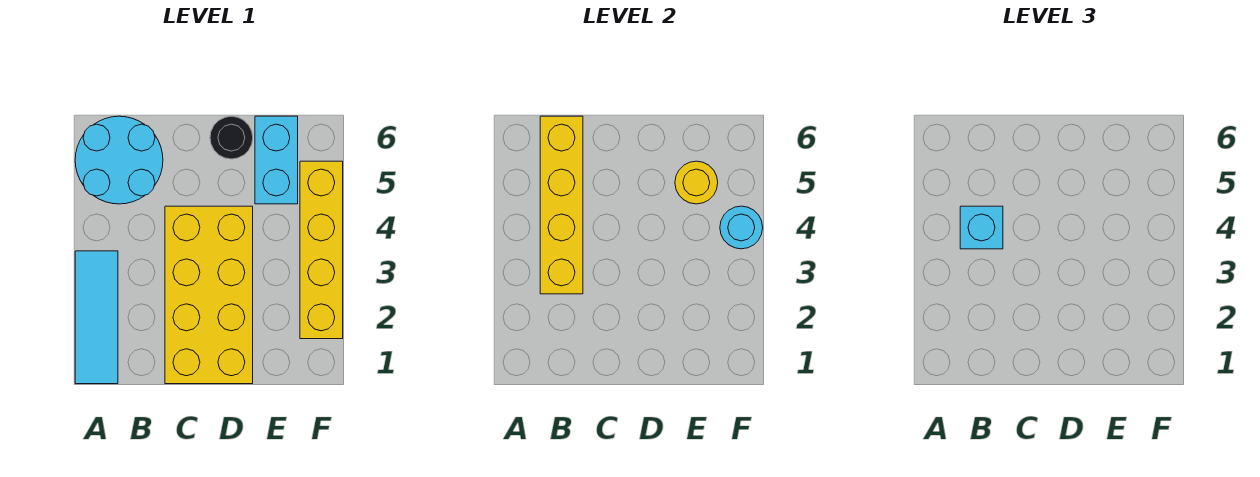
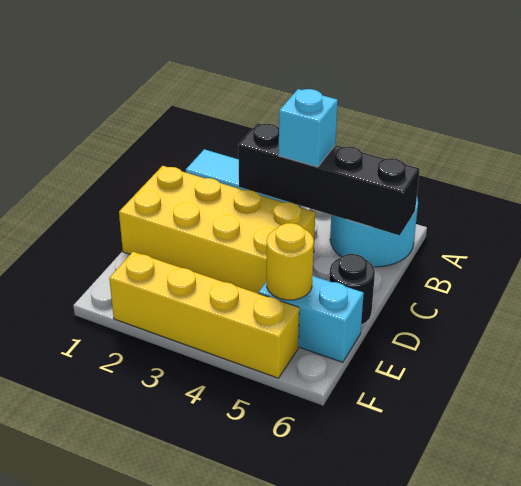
yellow 1x4 brick [540,116,583,294] -> black 1x4 brick [238,123,420,235]
cyan 1x1 round brick [720,206,763,249] -> none

